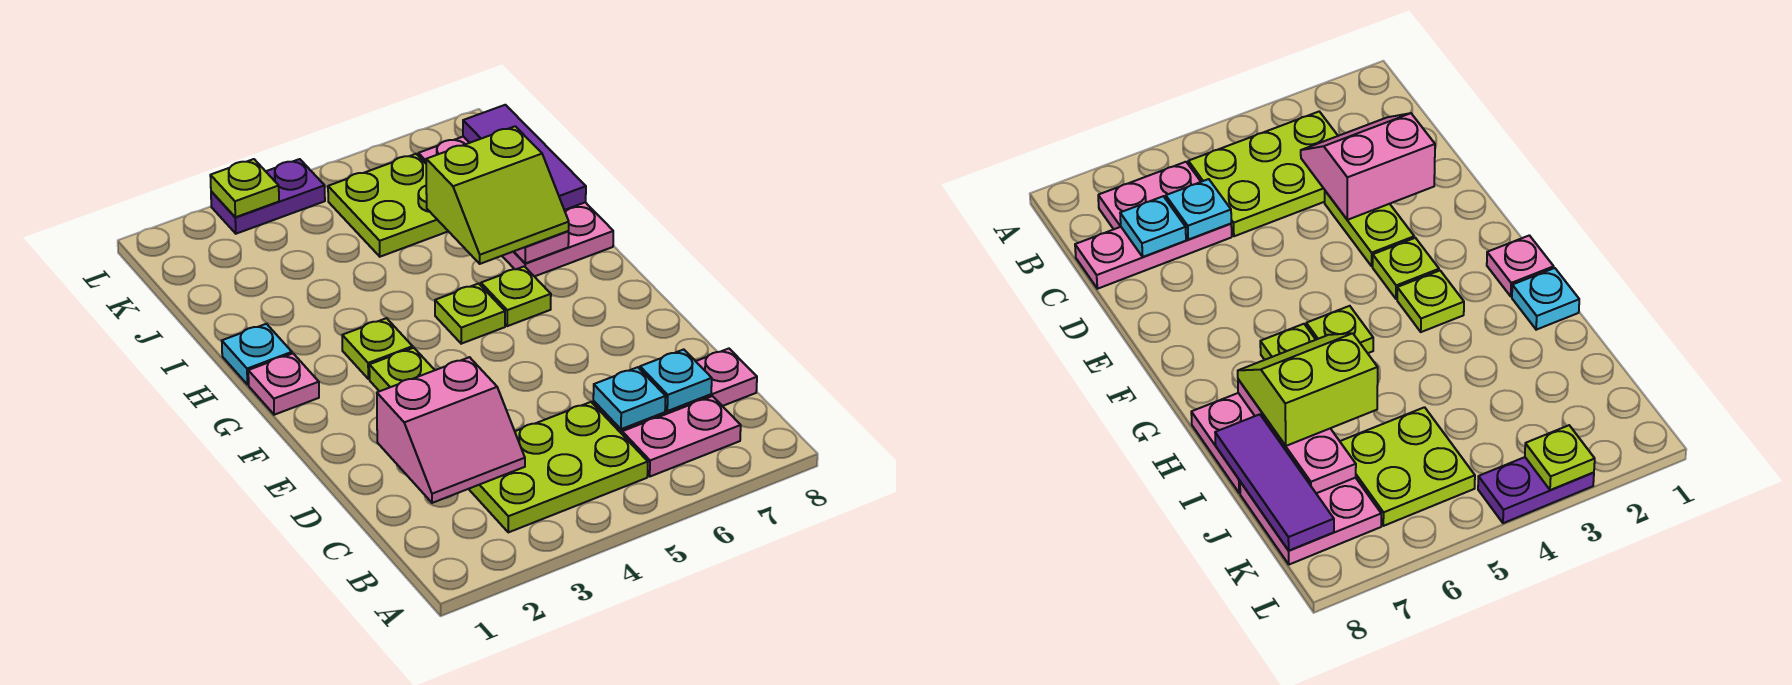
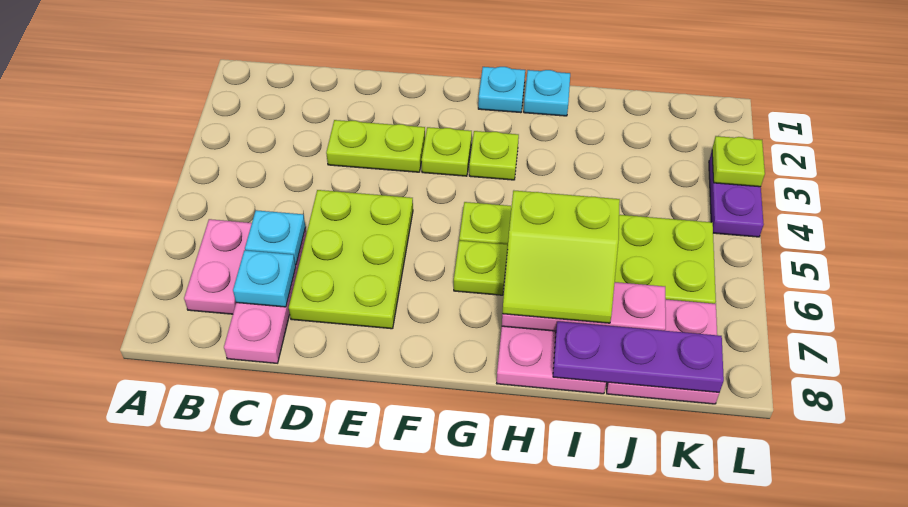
lime 2x3 plate [469,402,648,532] -> lime 2x3 plate moved to [289,190,413,329]
pink 2x2 slope [377,357,525,503] -> none
pink 1x1 plate [248,354,319,415] -> cyan 1x1 plate [478,67,525,113]
lime 2x2 slope [426,126,569,264] -> lime 2x2 slope turned to [502,191,620,323]
purple 1x3 tile [463,105,586,210] -> purple 1x3 plate [553,321,724,392]

